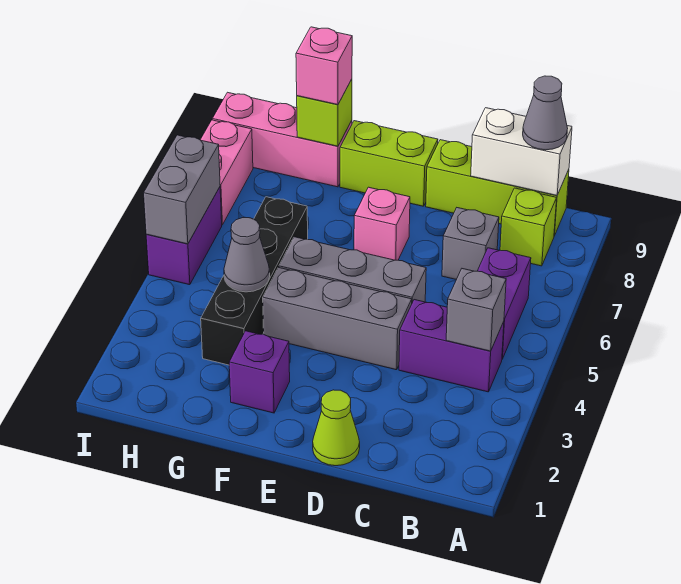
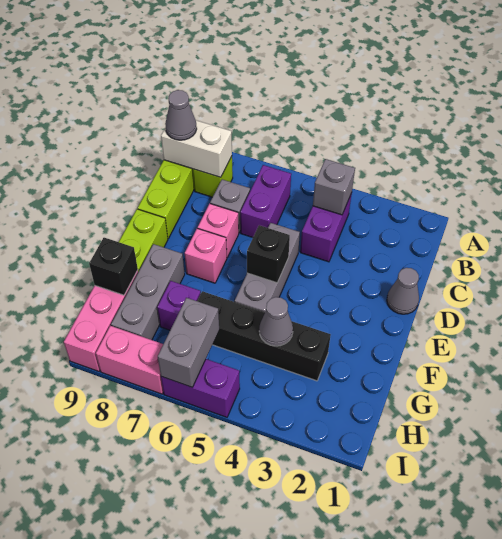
purple 1x2 brick [478,248,531,359] -> purple 1x2 brick turned to [240,165,291,237]
white 1x2 brick [471,108,572,195] -> white 1x2 brick turned to [161,120,232,177]
lime 1x1 cone [313,390,360,466] -> grey 1x1 cone [387,268,419,314]
grey 1x3 brick [263,267,412,370] -> grey 1x3 brick moved to [111,244,185,340]
none -> black 1x1 brick [247,225,290,283]
purple 1x1 brick [229,331,290,413] -> purple 1x1 brick moved to [157,281,201,330]
lime 1x1 brick [297,79,352,146] -> black 1x1 brick [89,238,138,295]
pink 1x1 brick [296,27,352,105] -> pink 1x1 brick moved to [198,204,239,258]
grey 1x2 brick [144,135,220,244] -> grey 1x2 brick turned to [158,298,219,387]

